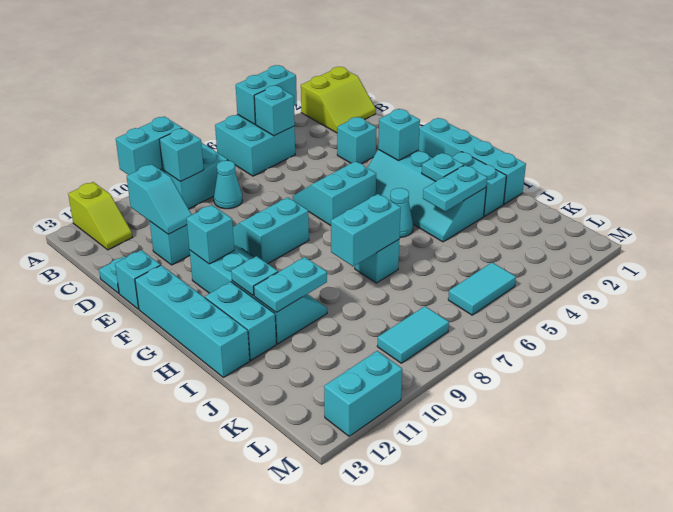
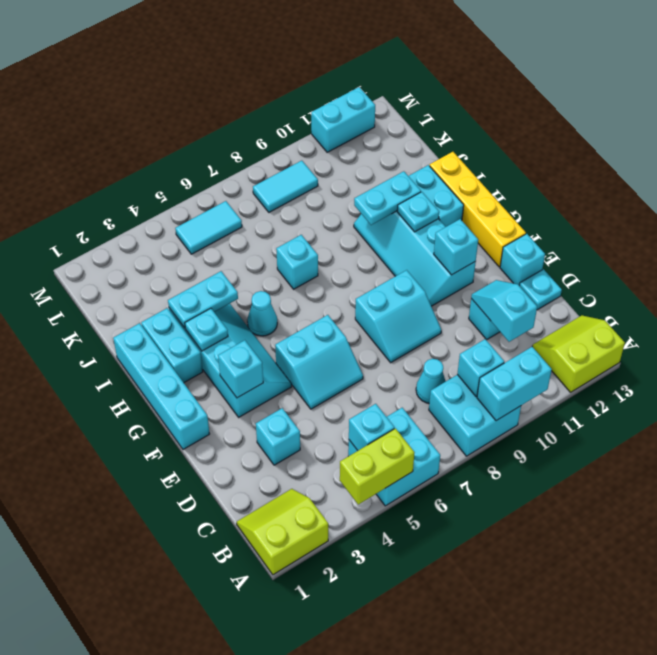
cyan 1x2 brick [236,65,297,124] -> lime 1x2 brick [340,428,414,504]
lime 1x2 slope [68,182,132,250] -> lime 2x2 slope [532,315,625,392]
cyan 1x4 brick [135,265,250,377] -> yellow 1x4 brick [430,152,526,267]
cyan 1x2 brick [331,194,401,266] -> none

